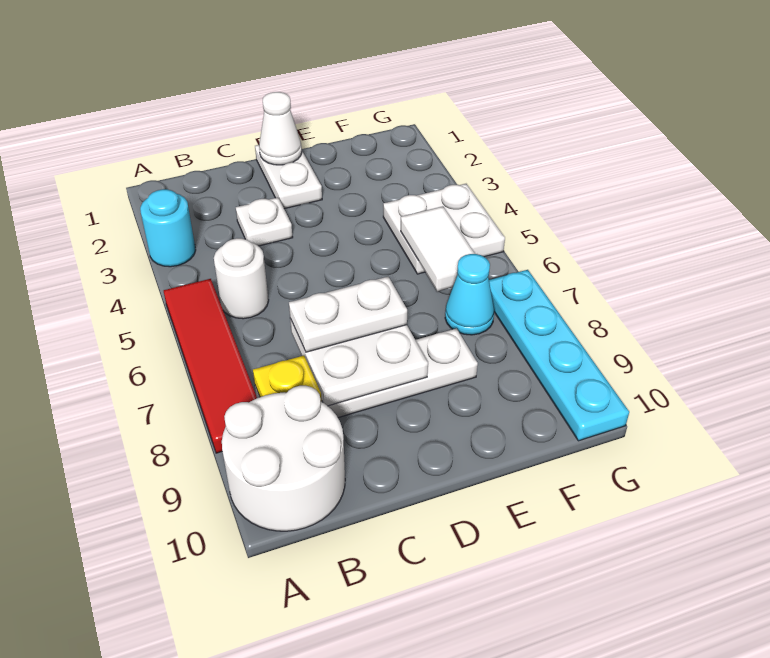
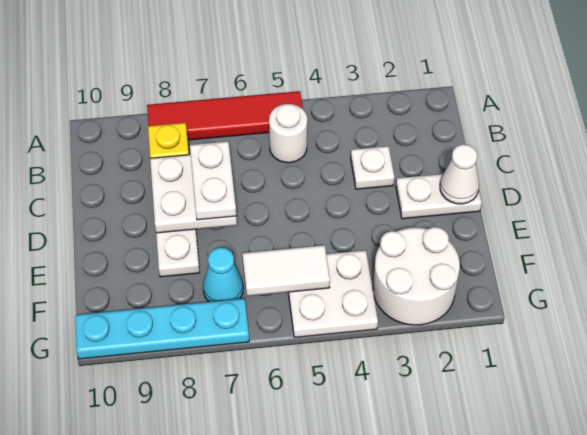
cyan 1x1 round brick [140,189,196,267] -> none
white 2x2 round brick [222,386,345,531] -> white 2x2 round brick moved to [373,227,460,325]

